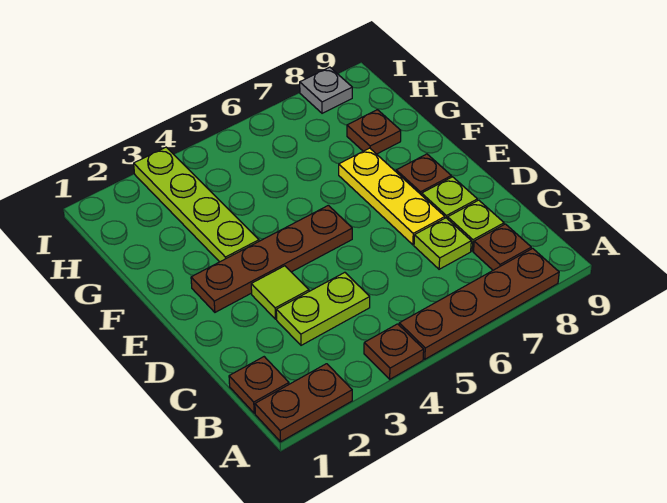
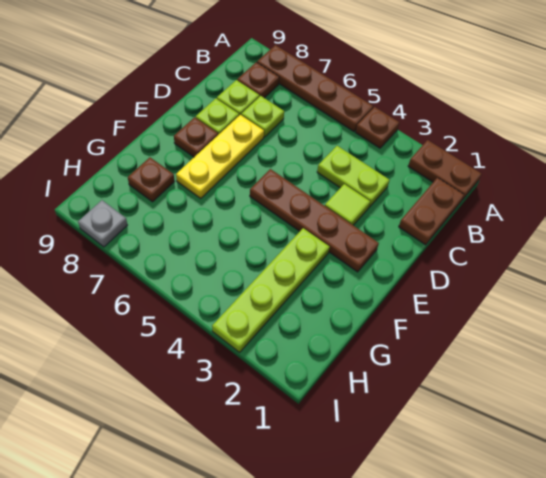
brown 1x1 plate [229,357,289,413] -> brown 1x2 plate [399,178,464,245]

